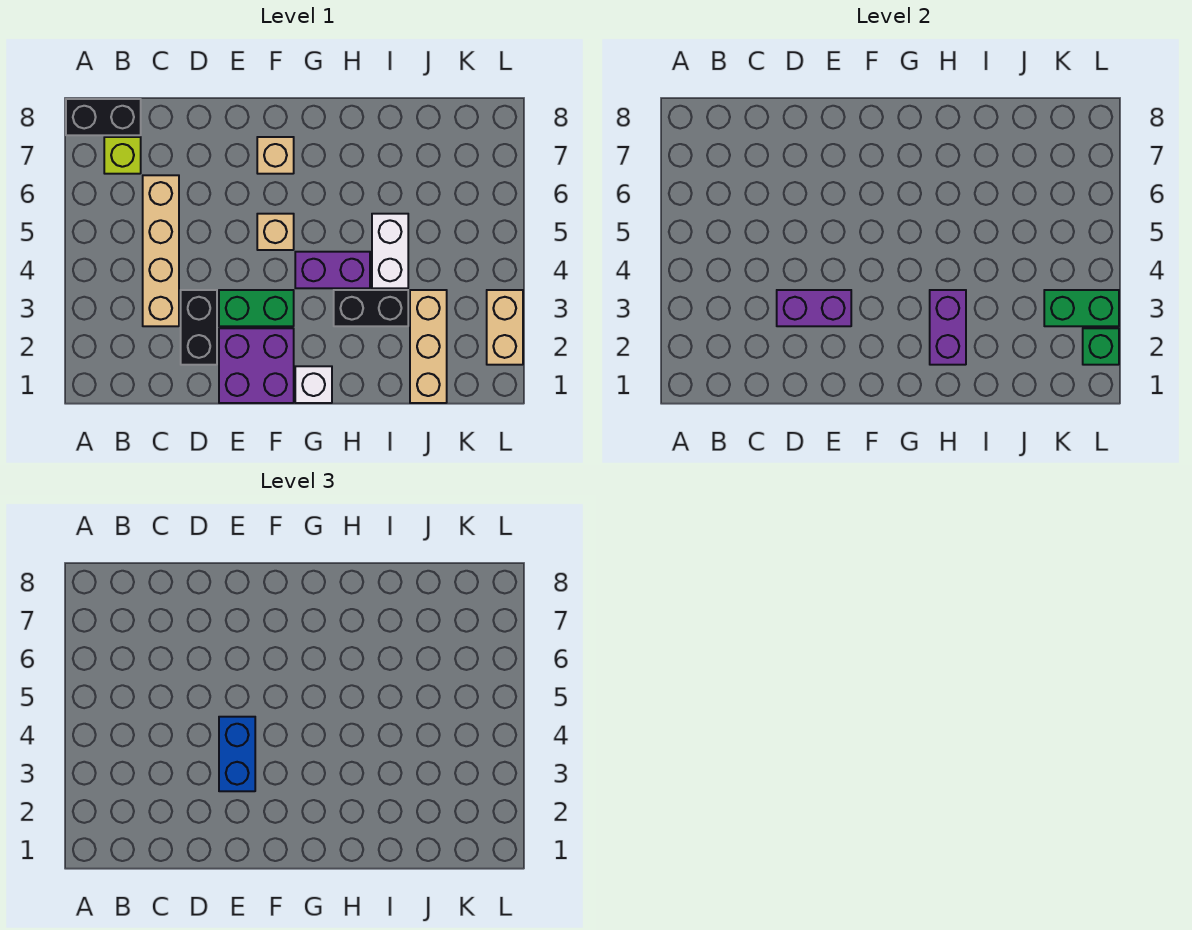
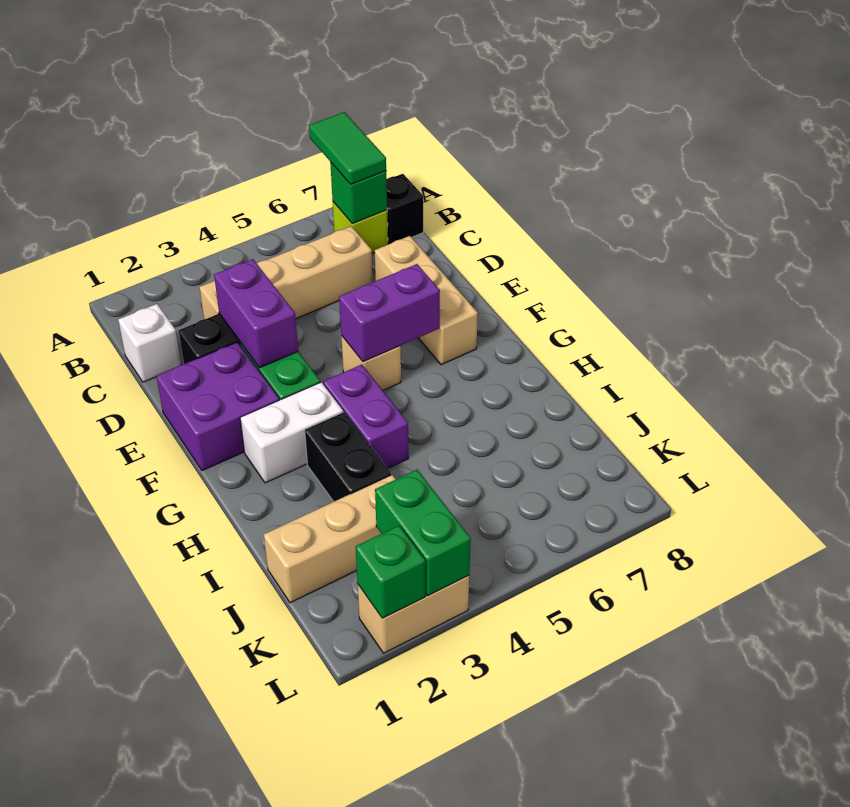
none -> green 1x2 tile [309,112,386,185]
black 1x2 brick [66,99,141,135] -> black 1x1 brick [387,174,423,244]
none -> green 1x1 brick [330,162,387,223]
blue 1x2 brick [219,717,255,791] -> none
tan 1x1 brick [257,137,294,174] -> tan 1x3 brick [375,236,478,365]
white 1x1 brick [295,366,332,403] -> white 1x1 brick moved to [118,304,181,382]
purple 1x2 brick [930,290,966,365] -> purple 1x2 brick moved to [339,264,440,361]
white 1x2 brick [372,214,408,288] -> white 1x2 brick moved to [240,382,343,483]

